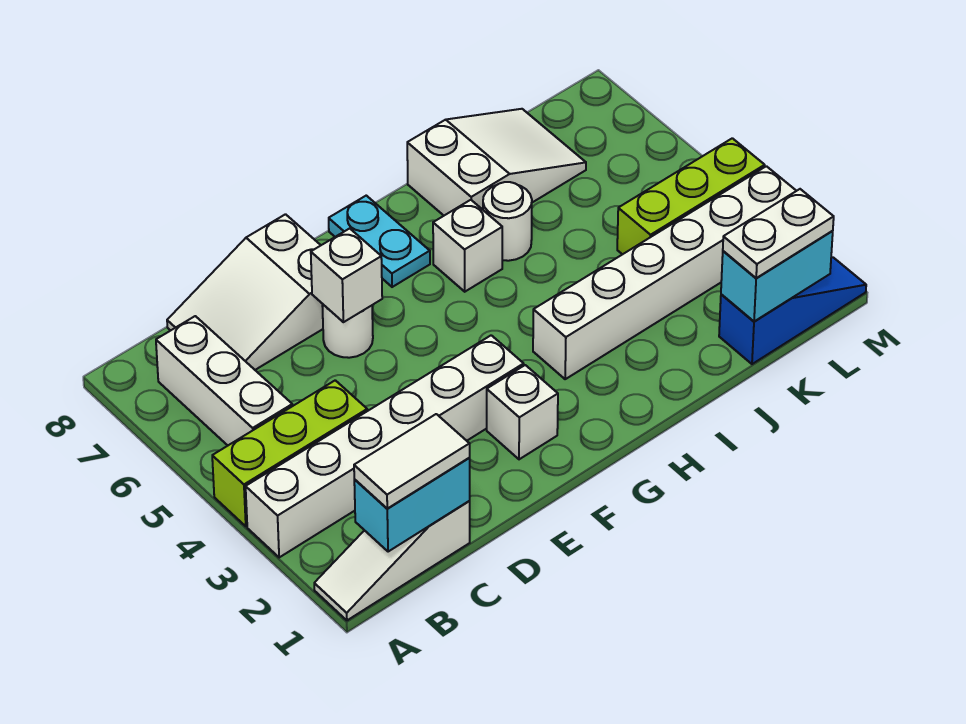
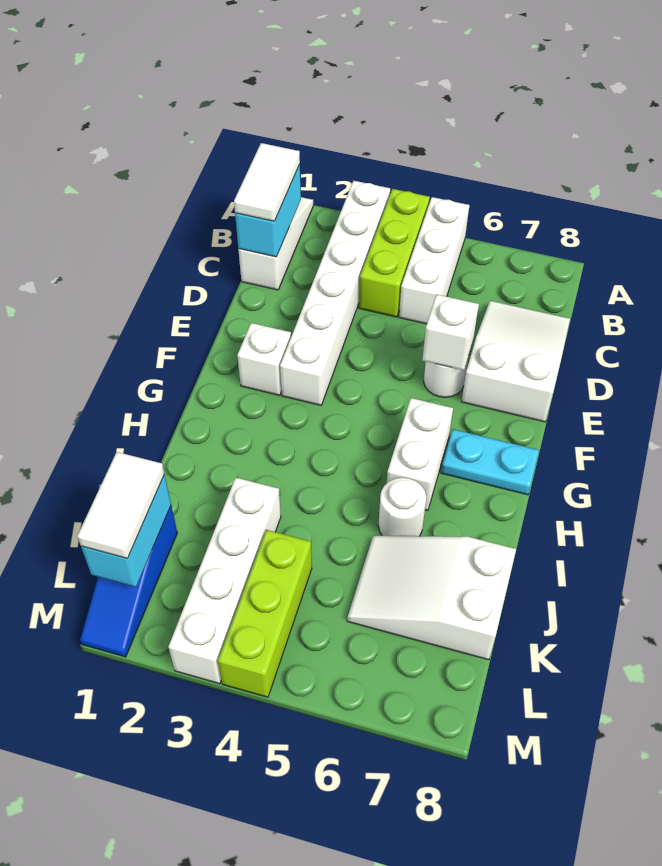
white 1x3 brick [156,316,292,445] -> white 1x3 brick turned to [399,197,469,324]
white 1x6 brick [533,166,796,379] -> white 1x4 brick [168,478,281,684]
white 1x1 brick [433,200,502,292] -> white 1x2 brick [387,398,453,510]
white 2x3 slope [407,109,586,215] -> white 2x3 slope turned to [347,536,516,660]
white 1x2 plate [723,189,834,278] -> white 1x2 tile [77,452,164,559]

